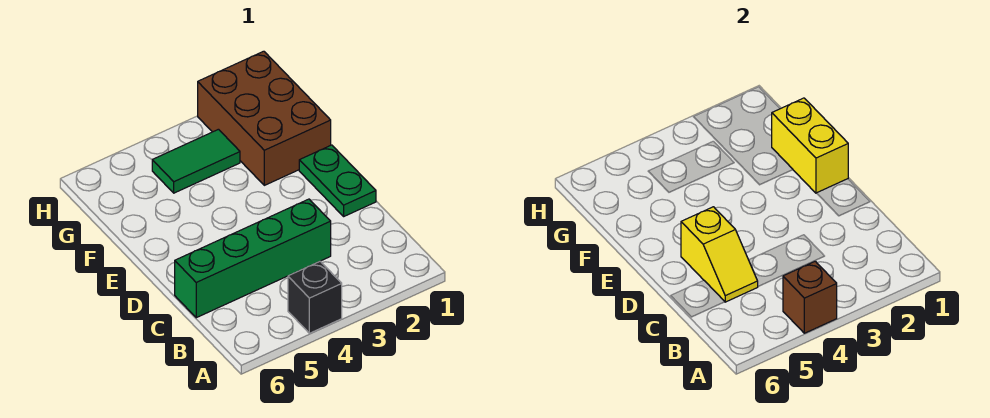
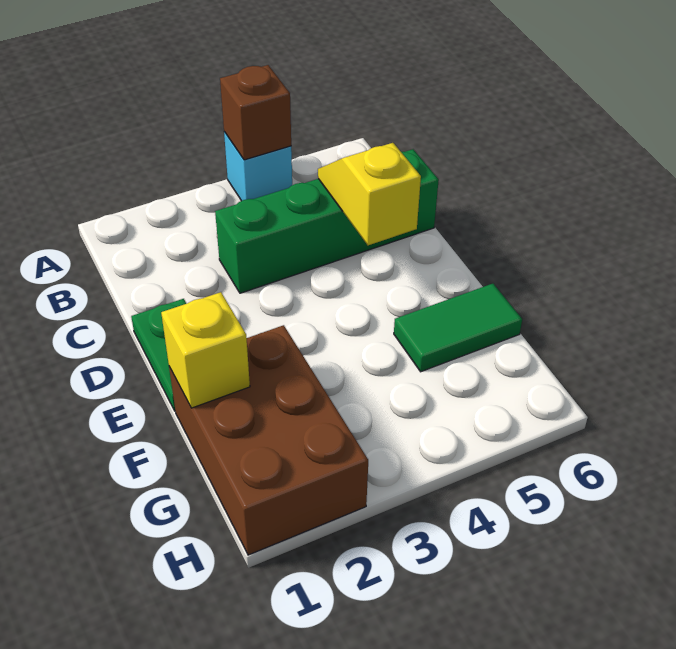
black 1x1 brick [288,261,342,333] -> cyan 1x1 brick [224,132,292,201]
yellow 1x2 brick [772,98,848,193] -> yellow 1x1 brick [161,292,250,408]
green 1x2 tile [152,129,240,193] -> green 1x2 tile moved to [394,284,522,372]

